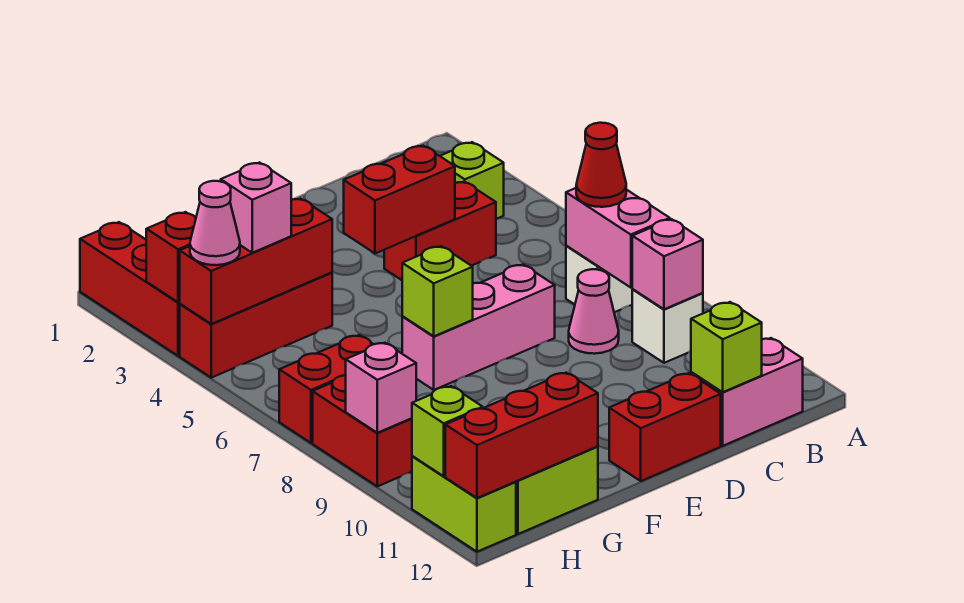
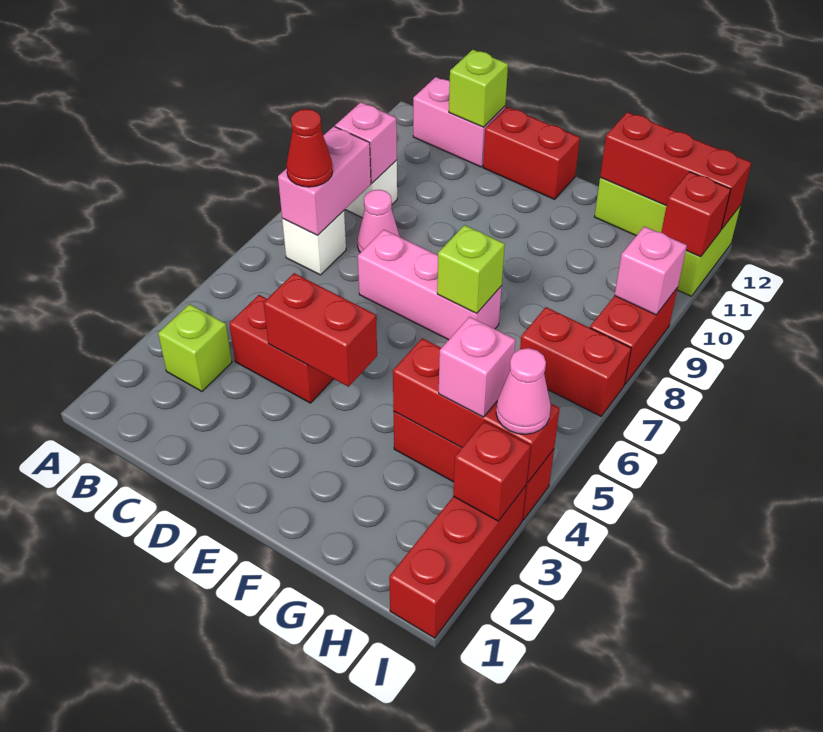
lime 1x1 brick [412,386,483,476] -> red 1x1 brick [661,172,731,257]

